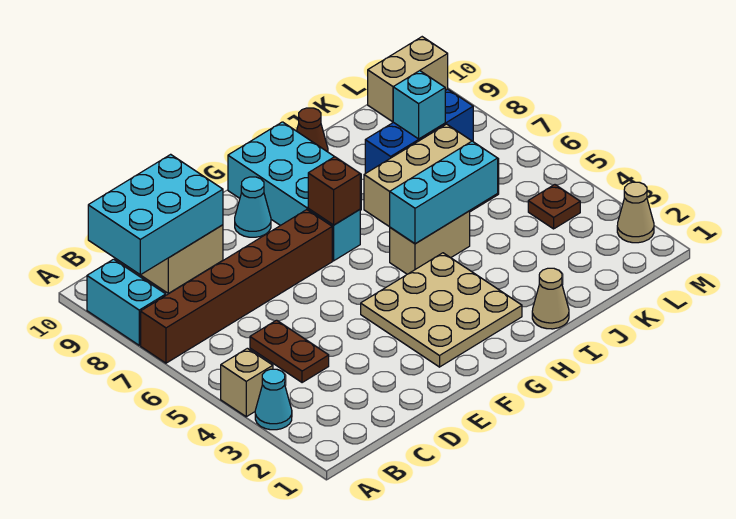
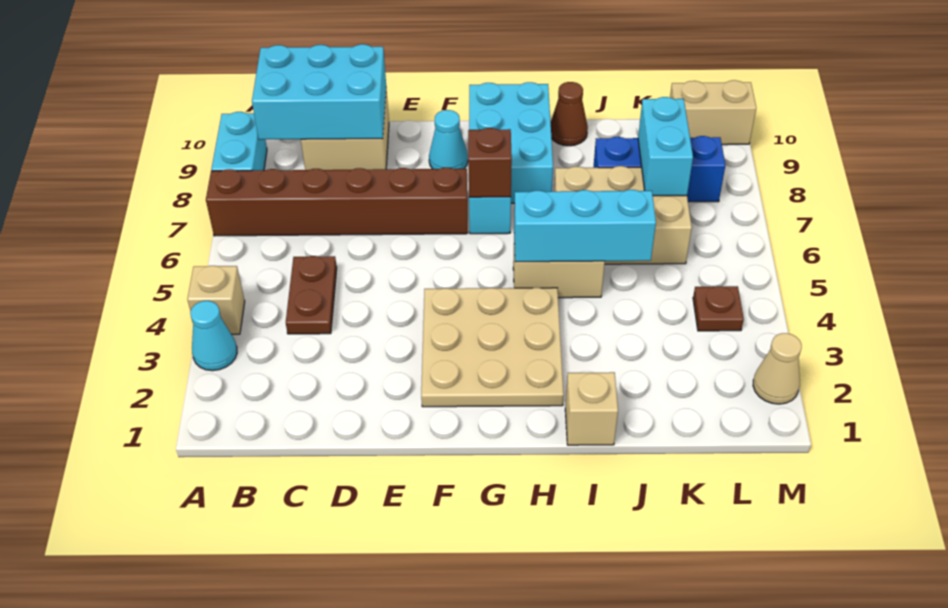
tan 1x1 cone [532,268,569,329] -> tan 1x1 brick [565,372,618,445]
cyan 1x1 brick [393,71,445,139] -> cyan 1x2 brick [638,97,693,196]

